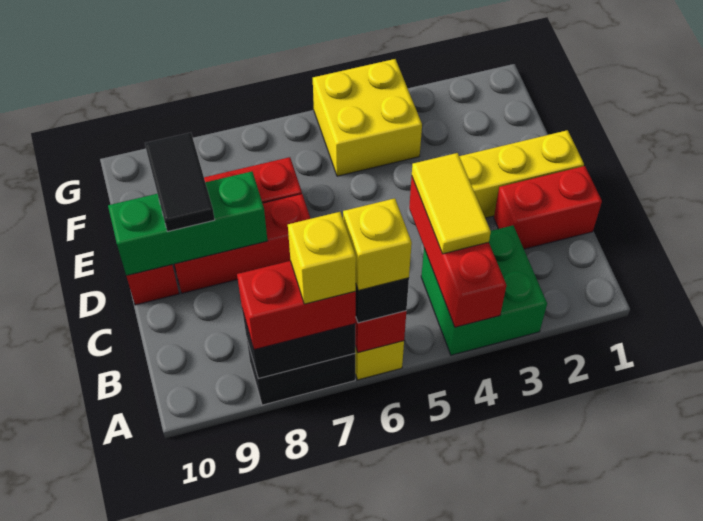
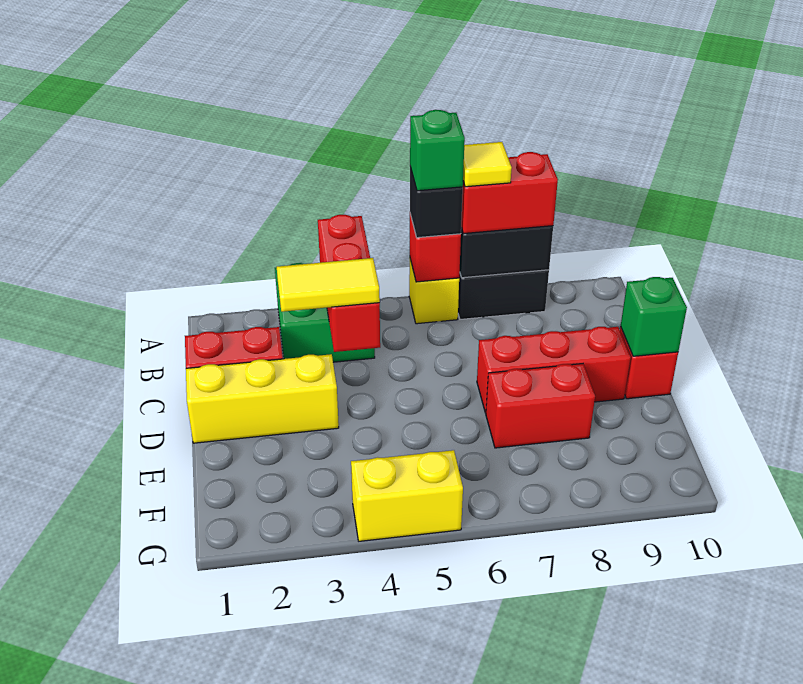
yellow 1x1 brick [343,198,412,290] -> green 1x1 brick [410,110,465,191]
yellow 1x1 brick [288,212,356,304] -> yellow 1x1 tile [463,142,512,187]
yellow 1x2 tile [412,153,491,254] -> yellow 1x2 tile turned to [277,258,380,312]
green 1x3 brick [108,171,268,276] -> green 1x1 brick [621,277,687,356]
black 1x2 tile [145,132,215,232] -> none
yellow 2x2 brick [313,59,422,176] -> yellow 1x2 brick [351,450,463,541]

